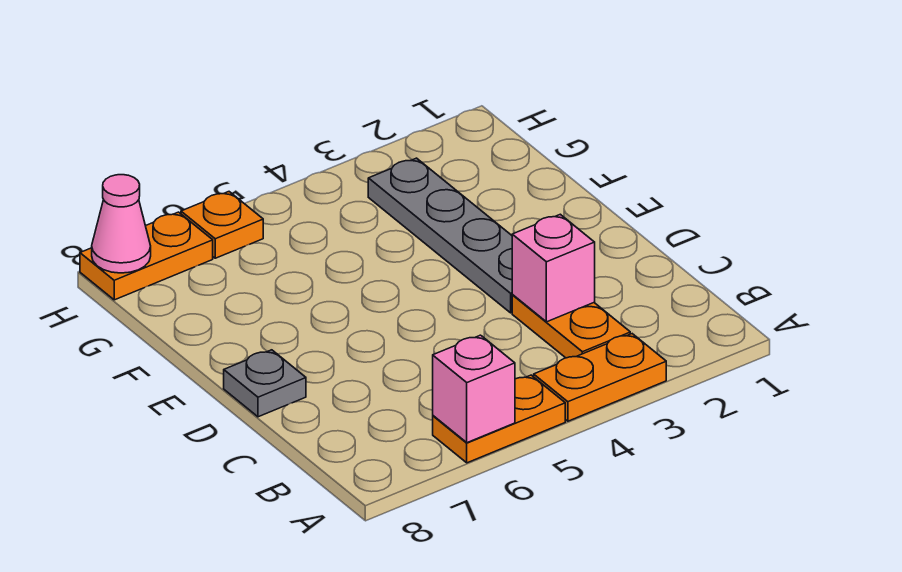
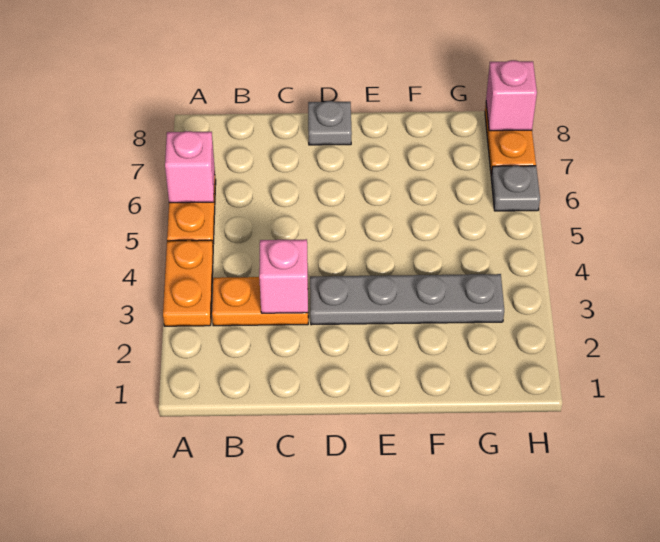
orange 1x1 plate [181,192,263,258] -> grey 1x1 plate [491,166,540,211]
pink 1x1 cone [92,175,151,273] -> pink 1x1 brick [486,60,537,131]

